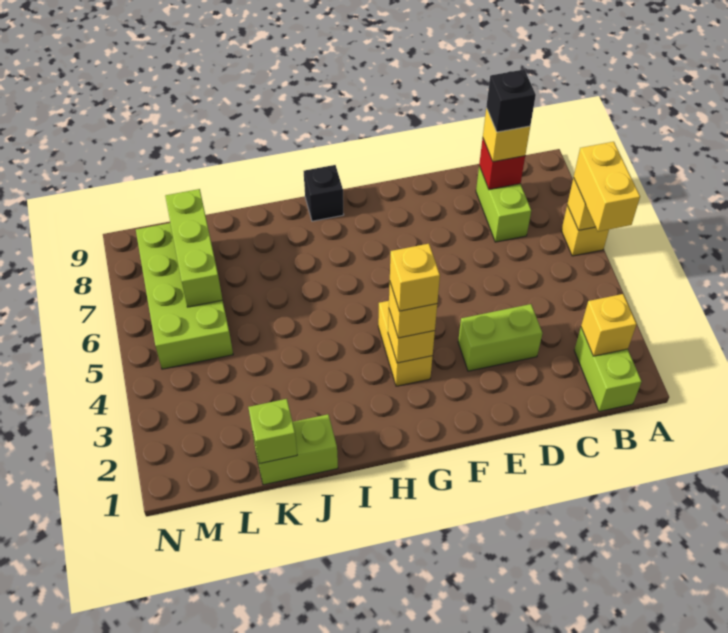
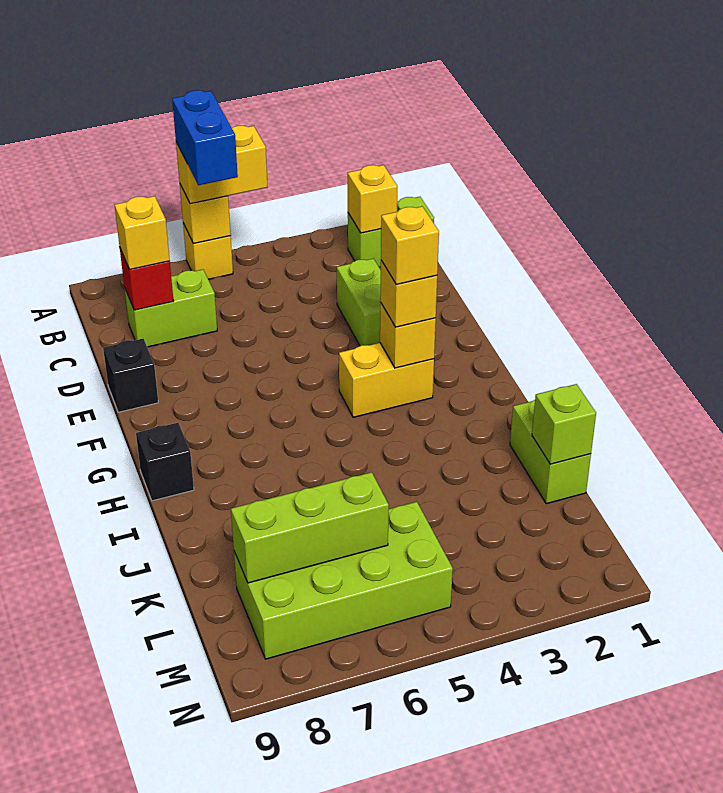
none -> blue 1x2 brick [172,90,238,185]
black 1x1 brick [486,70,536,132] -> black 1x1 brick moved to [103,339,158,412]

